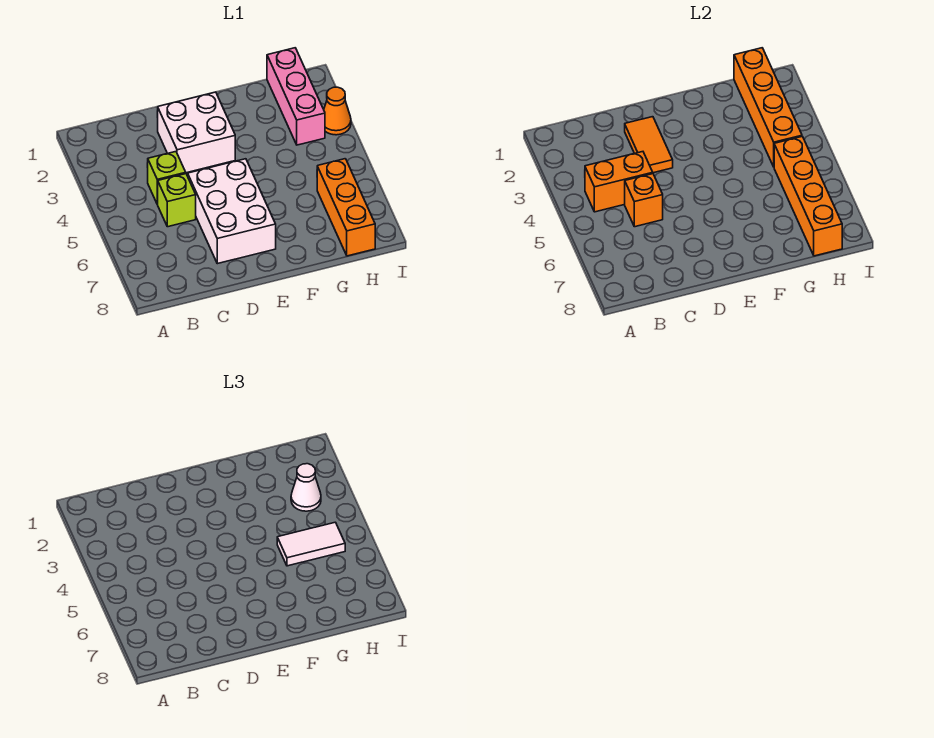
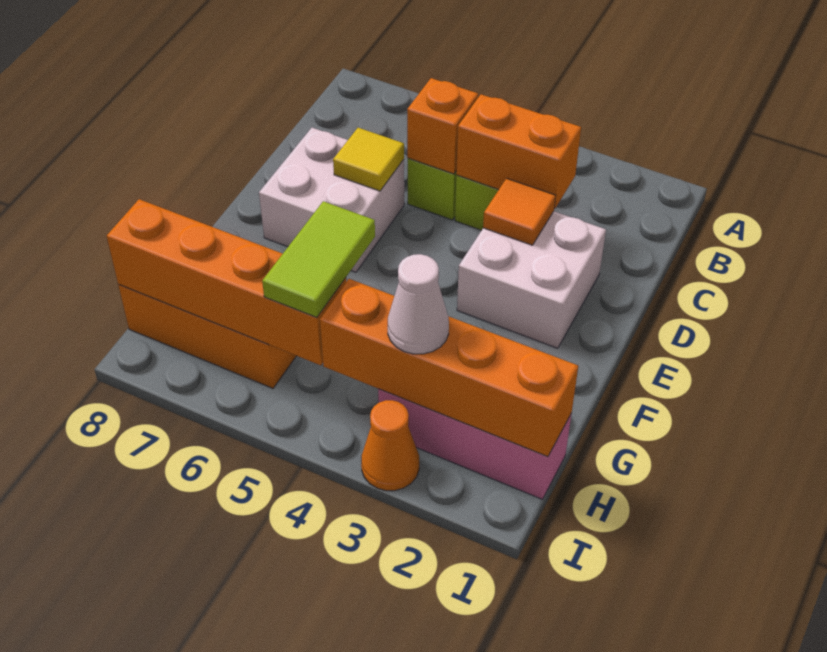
orange 1x2 brick [585,152,653,212] -> orange 1x2 brick turned to [456,94,581,209]
orange 1x2 tile [625,117,673,173] -> orange 1x1 tile [483,178,556,245]
white 2x3 brick [188,159,276,264] -> white 2x2 brick [259,128,404,272]
none -> yellow 1x1 tile [333,128,404,191]
white 1x2 tile [277,522,345,566] -> lime 1x2 tile [262,201,375,317]

